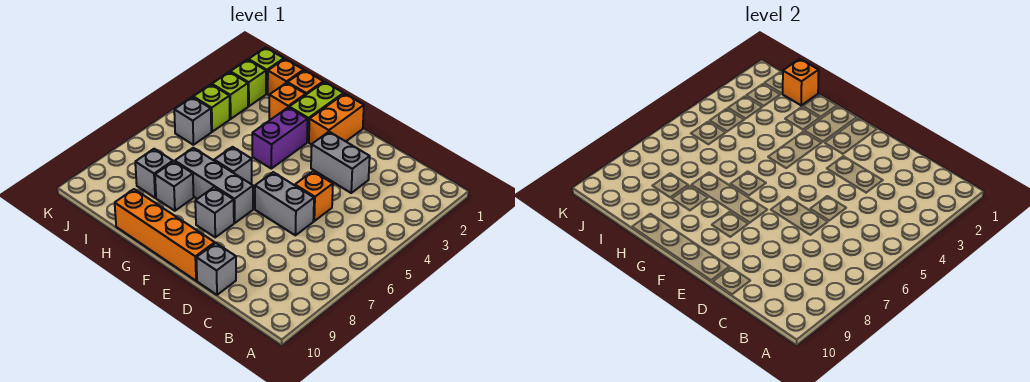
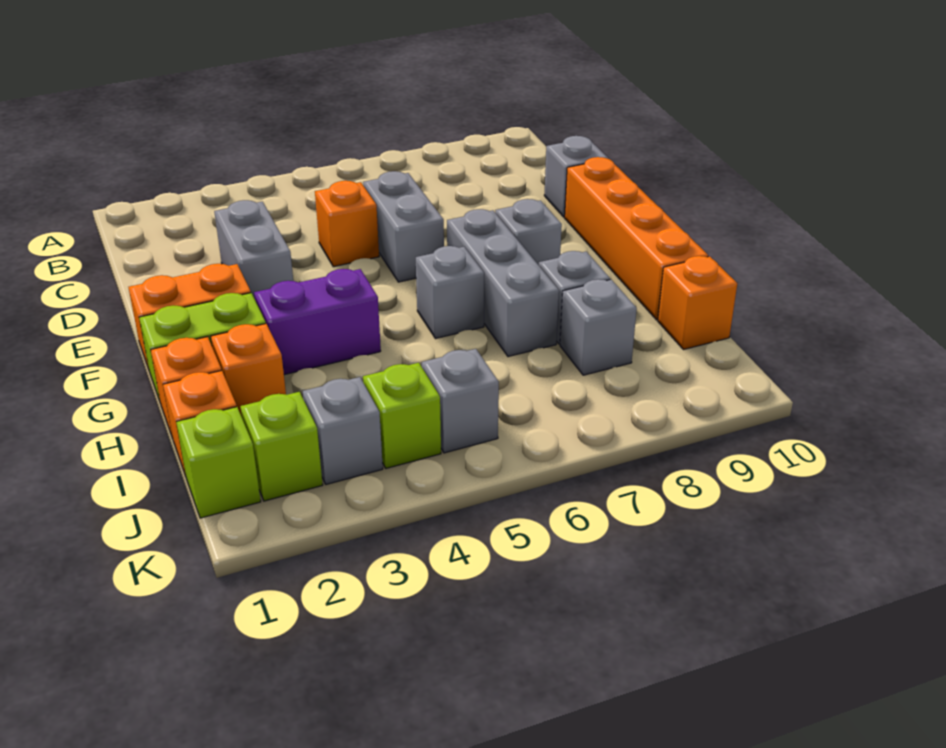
orange 1x1 brick [783,59,819,105] -> orange 1x1 brick moved to [658,256,737,350]
lime 1x1 brick [212,72,248,119] -> grey 1x1 brick [303,377,383,484]

